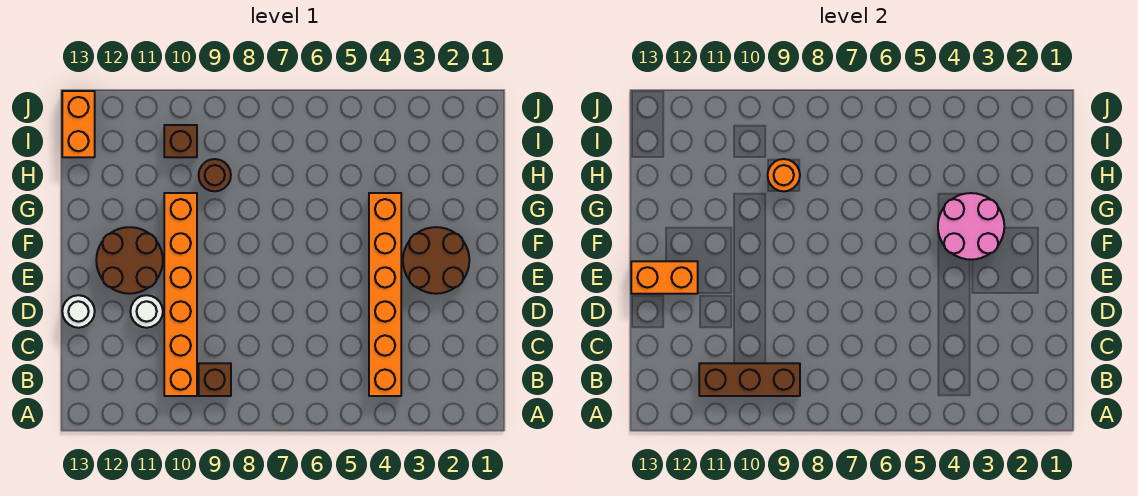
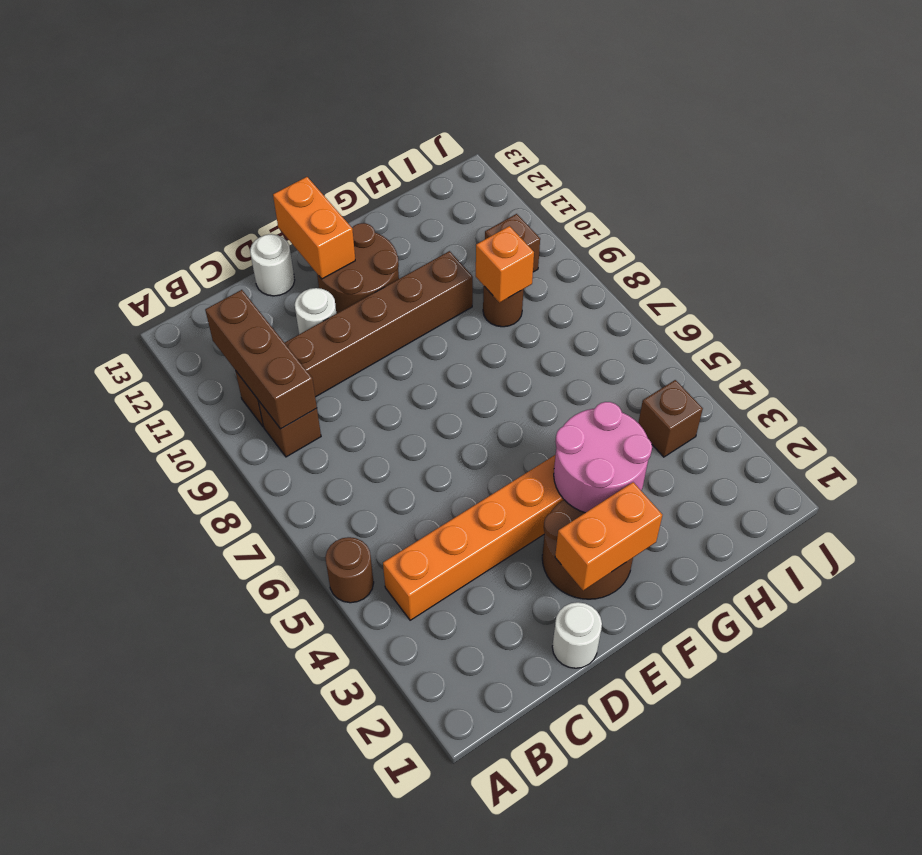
none -> brown 1x1 round brick [325,537,374,603]
orange 1x6 brick [164,193,197,396] -> brown 1x6 brick [235,251,473,427]
none -> white 1x1 round brick [552,602,602,668]
orange 1x1 round brick [768,159,800,191] -> orange 1x1 brick [476,226,534,303]
none -> brown 1x1 brick [638,380,703,457]
orange 1x2 brick [62,91,95,157] -> orange 1x2 brick moved to [555,482,662,590]

